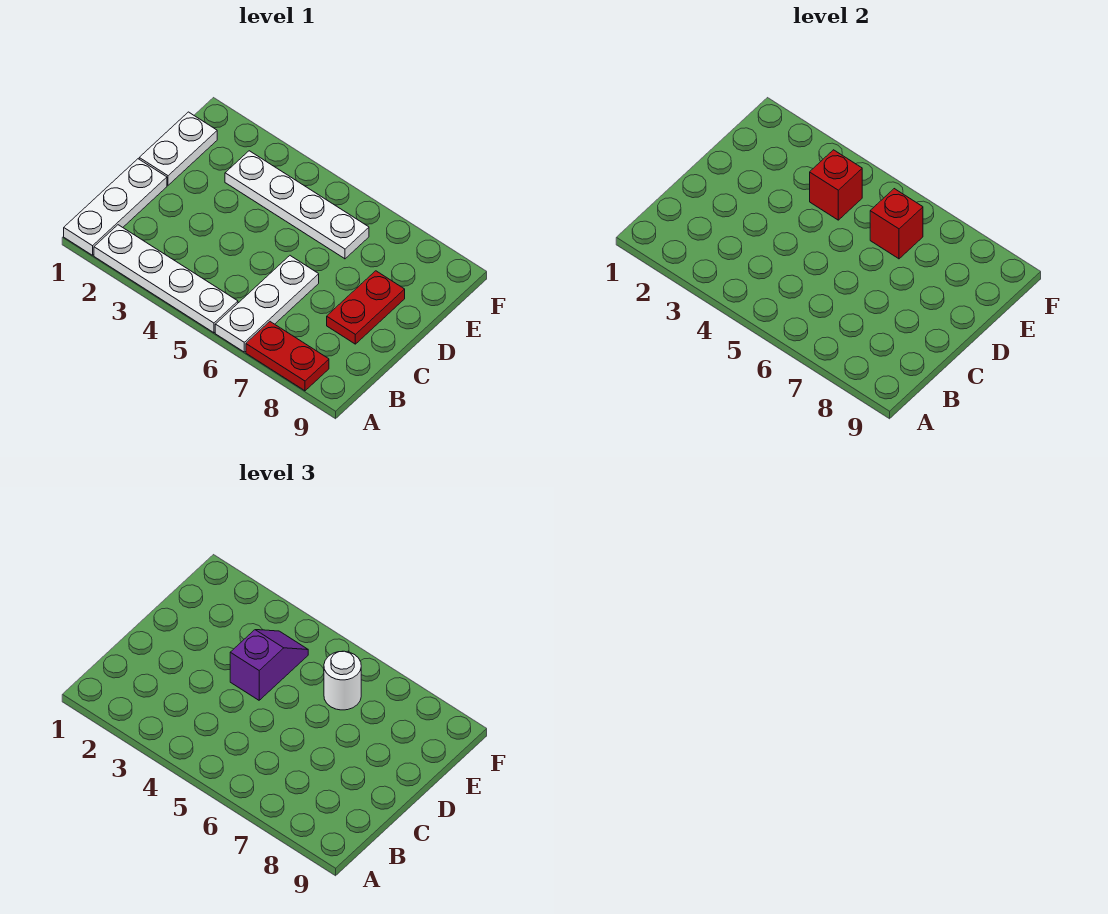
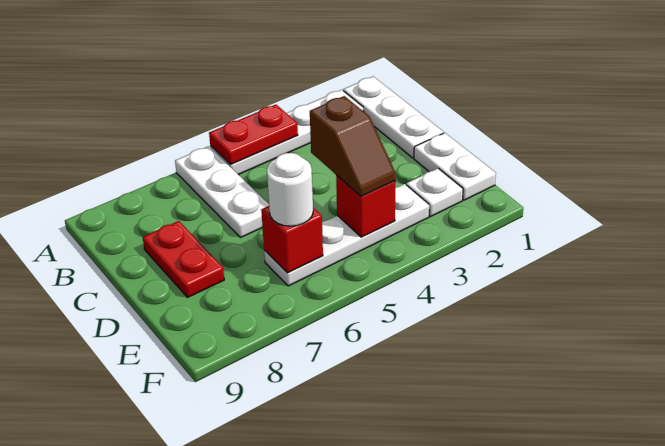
red 1x2 plate [246,322,329,391] -> red 1x2 plate moved to [209,105,298,164]
purple 1x2 slope [230,630,308,700] -> brown 1x2 slope [310,96,396,196]
none -> white 1x1 plate [406,168,463,216]

